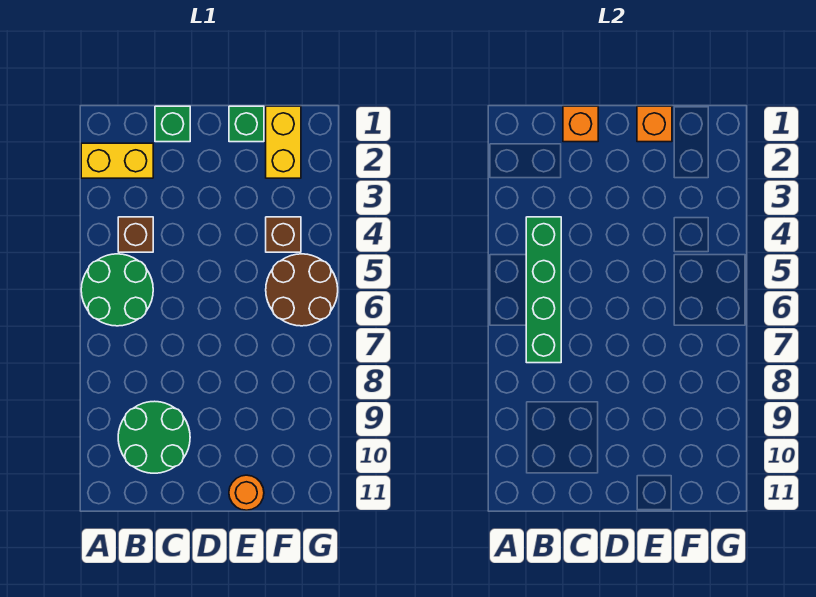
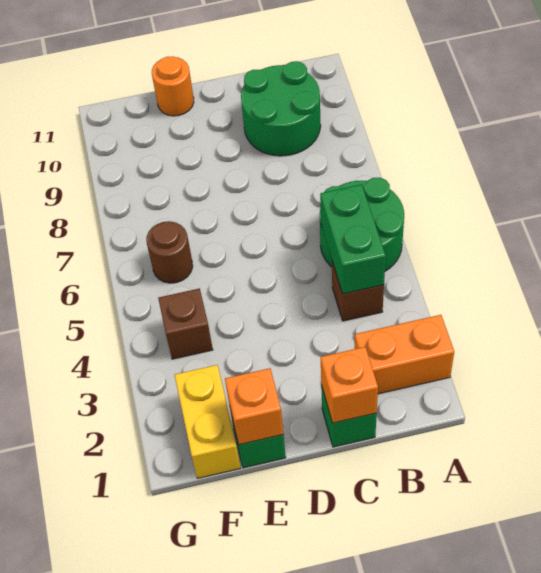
yellow 1x2 brick [81,143,153,178] -> orange 1x2 brick [355,315,454,394]
green 1x4 brick [526,217,561,363] -> green 1x2 brick [320,184,386,294]
brown 2x2 round brick [266,254,338,326] -> brown 1x1 round brick [146,221,193,283]

